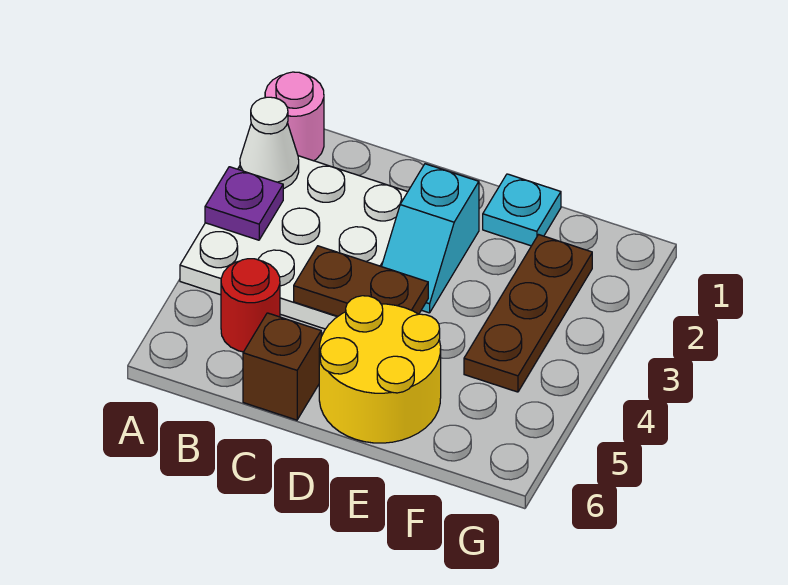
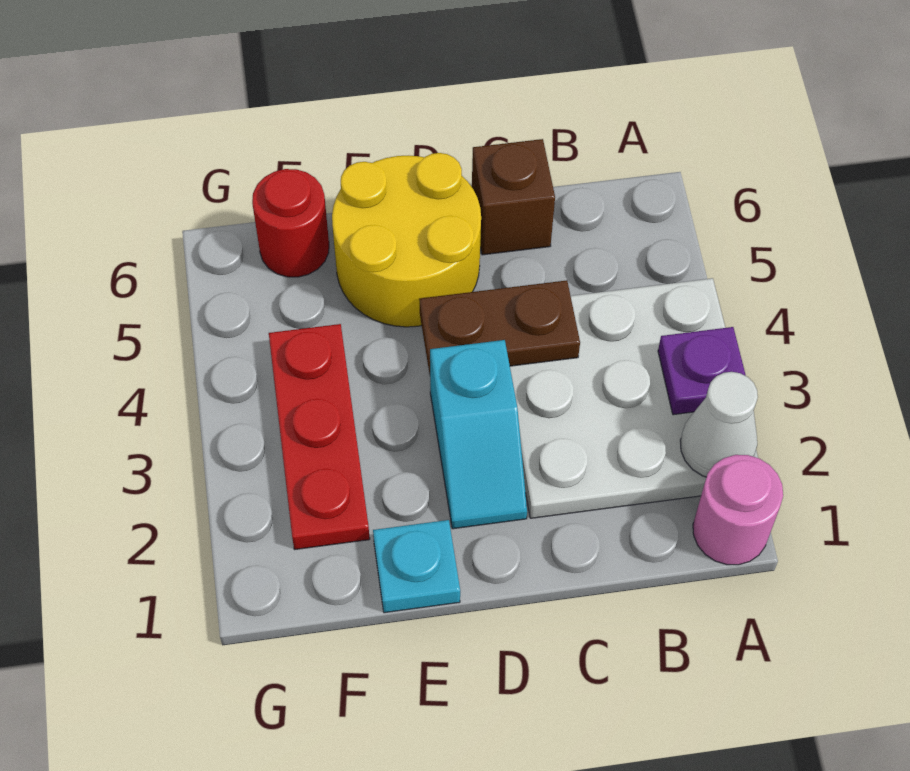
red 1x1 round brick [221,259,280,352] -> red 1x1 round brick moved to [252,169,329,277]
cyan 1x2 slope [381,164,479,313] -> cyan 1x2 slope turned to [430,340,527,529]
brown 1x3 plate [464,235,592,392] -> red 1x3 plate [269,324,370,549]

